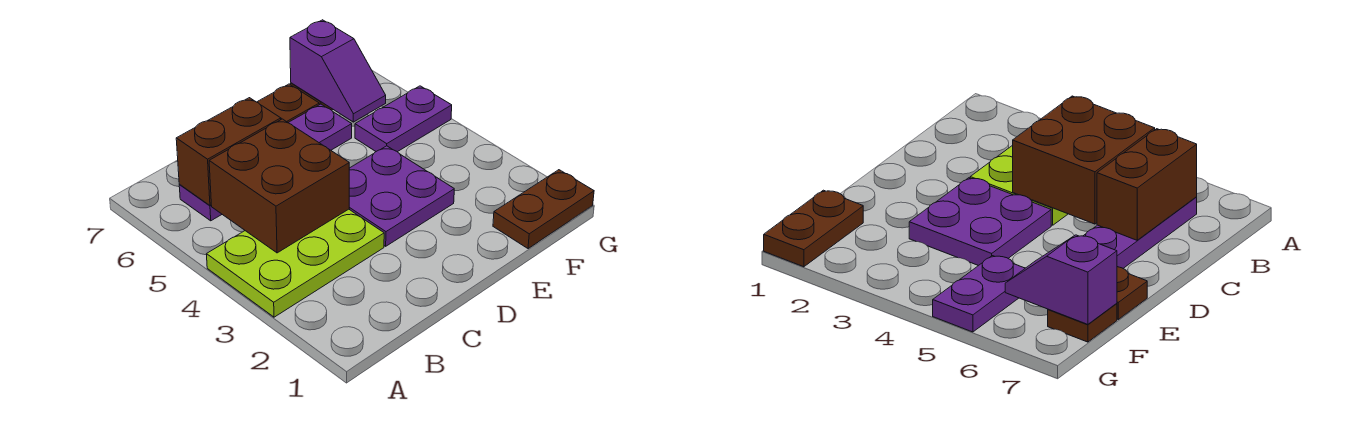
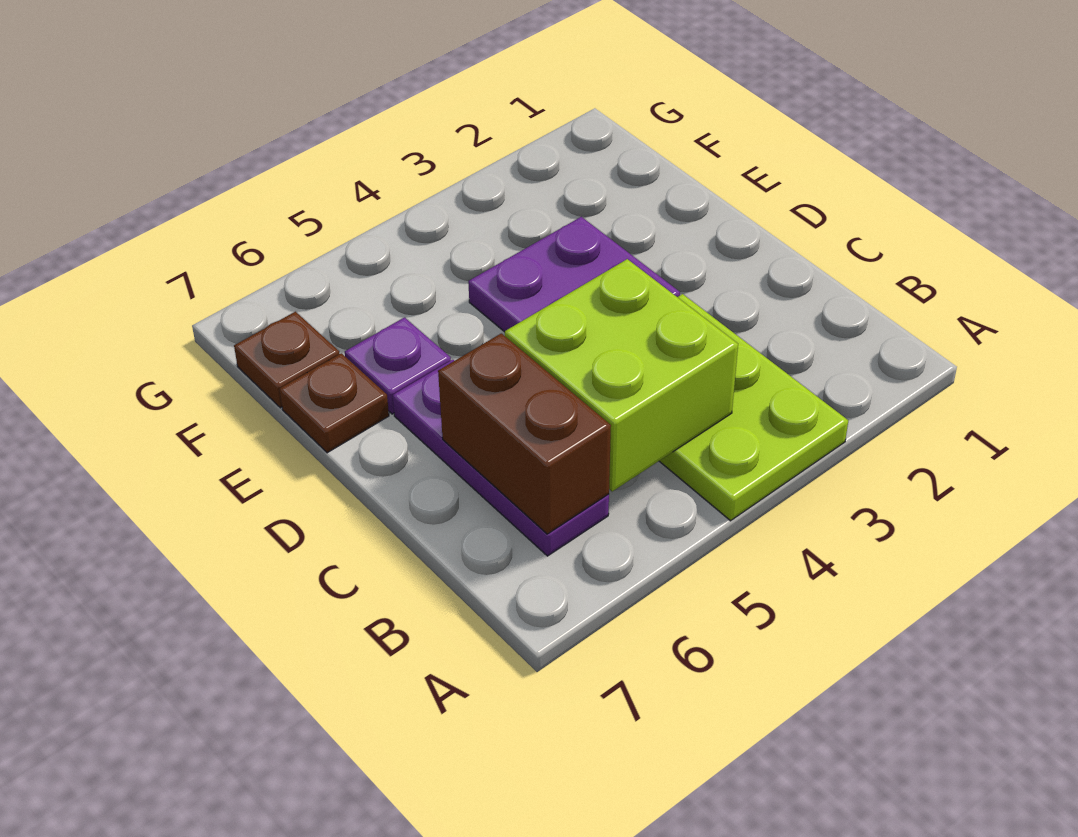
brown 2x2 brick [209,119,349,253] -> lime 2x2 brick [505,259,738,492]
brown 1x2 plate [493,170,594,249] -> none
purple 1x2 plate [355,86,452,152] -> none
purple 1x2 slope [290,20,386,122] -> none

